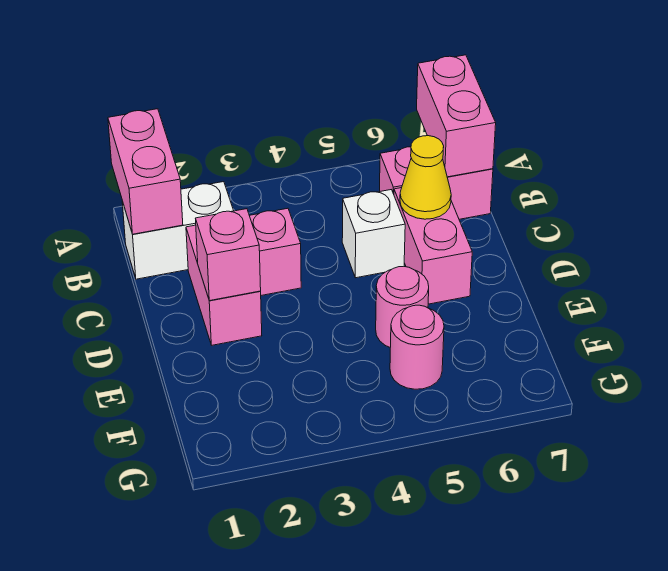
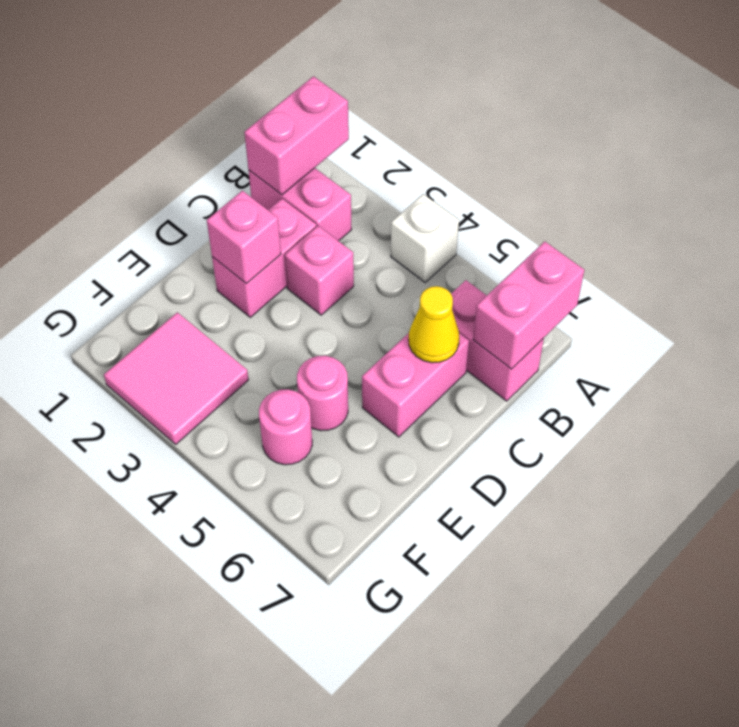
white 1x2 brick [122,182,234,279] -> pink 1x2 brick [248,168,352,241]
white 1x1 brick [342,190,405,278] -> white 1x1 brick moved to [391,194,459,282]
none -> pink 2x2 tile [104,312,249,444]

